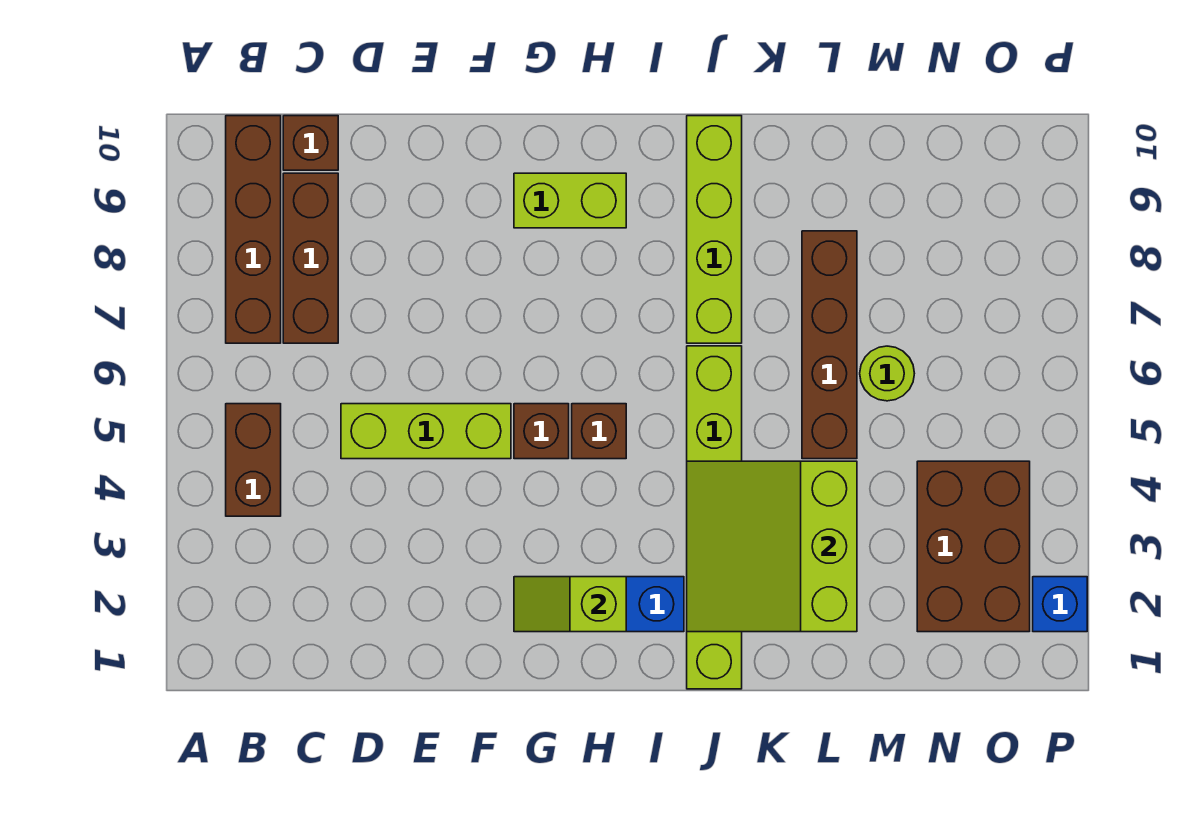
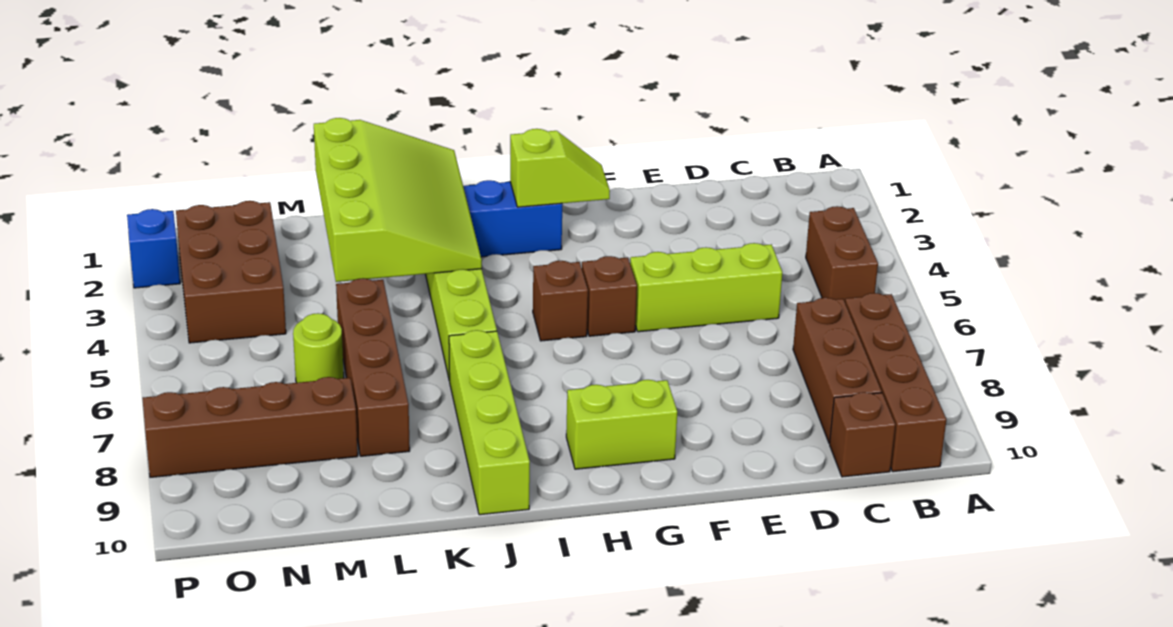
lime 3x3 slope [687,461,857,632] -> lime 3x4 slope [314,118,482,282]
none -> brown 1x4 brick [142,377,358,477]

